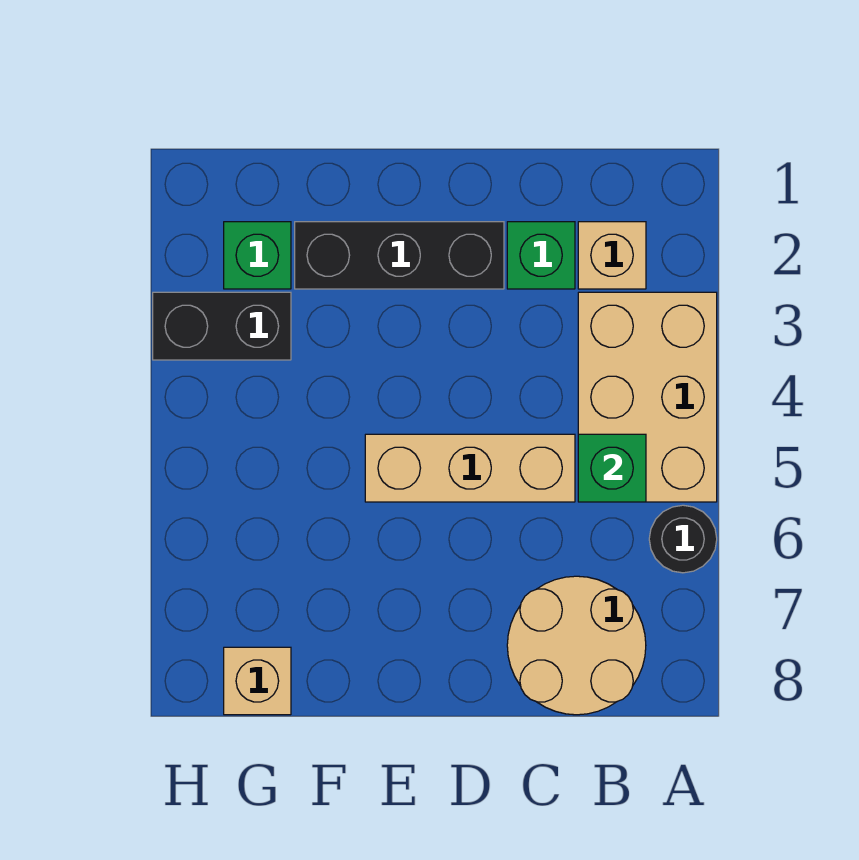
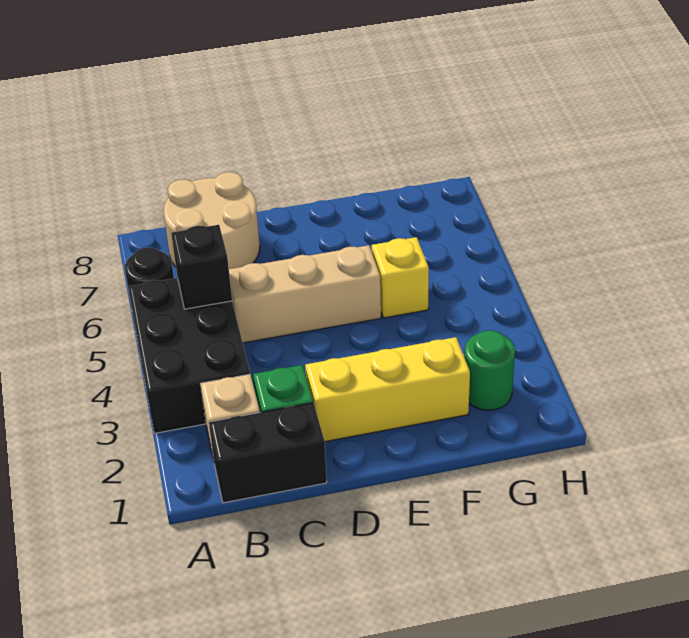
tan 2x3 brick [578,292,717,502] -> black 2x3 brick [128,278,250,433]
green 1x1 brick [578,434,646,502] -> black 1x1 brick [171,225,232,309]
black 1x3 brick [295,222,504,289] -> yellow 1x3 brick [305,337,470,442]
none -> yellow 1x1 brick [372,237,429,318]
green 1x1 brick [224,222,291,289] -> green 1x1 round brick [464,330,515,410]
black 1x2 brick [153,292,291,360] -> black 1x2 brick moved to [209,403,327,503]
tan 1x1 brick [224,647,291,715] -> none

